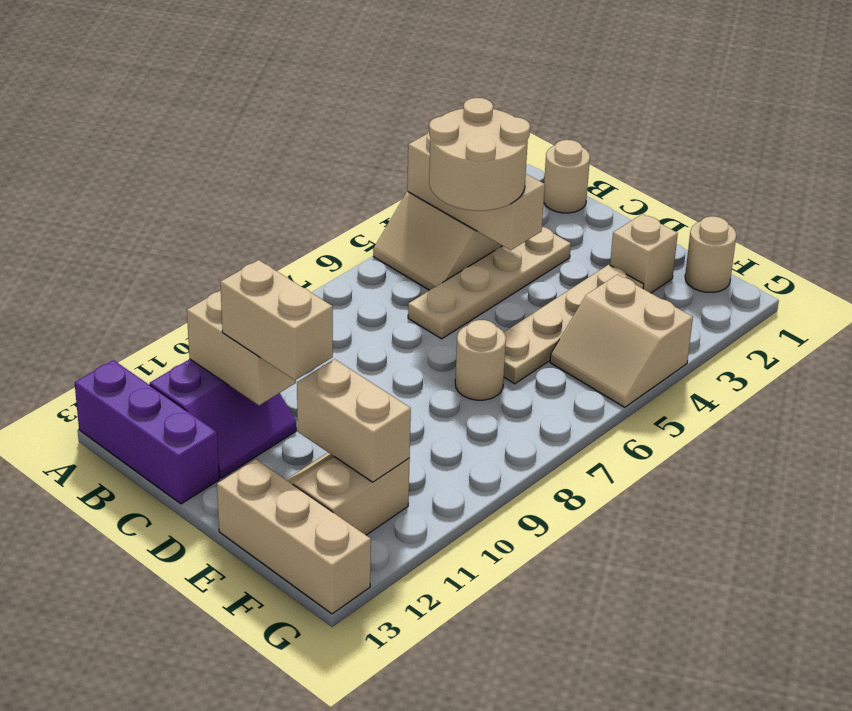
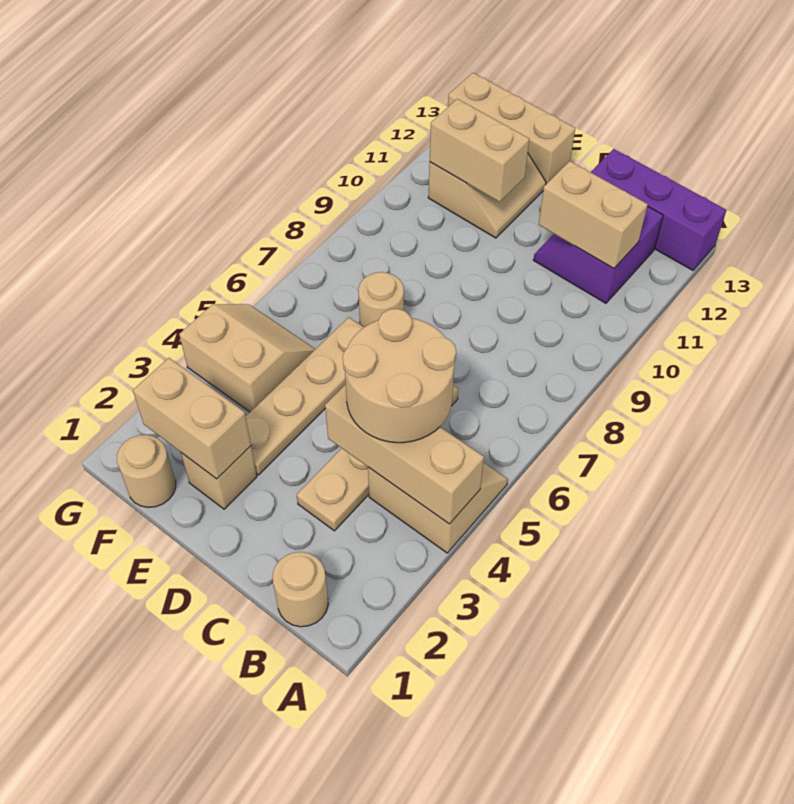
tan 1x2 brick [220,260,333,380] -> tan 1x2 brick moved to [133,358,251,479]

